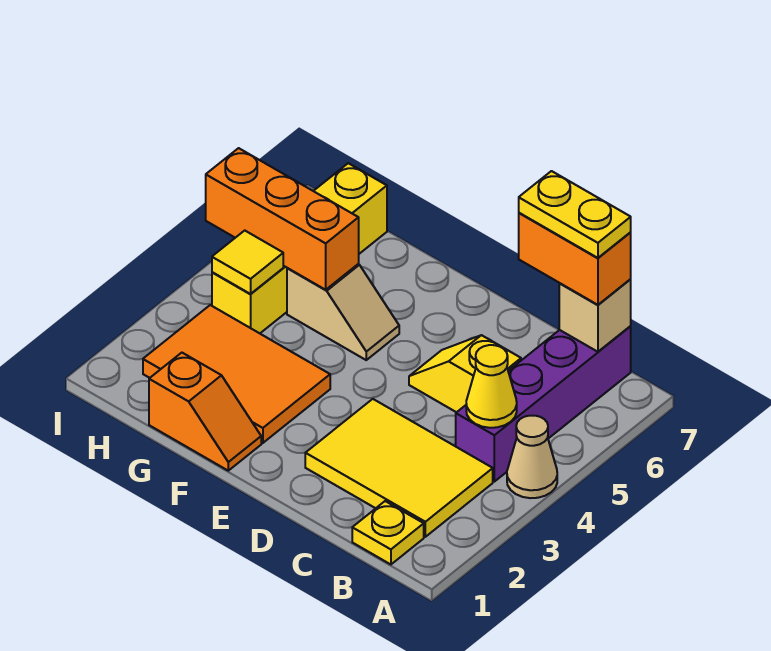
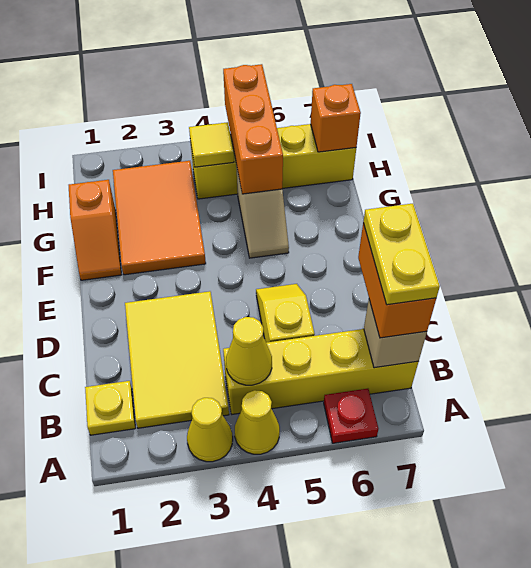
none -> yellow 1x1 cone [187,398,233,462]
tan 1x1 cone [507,416,557,498] -> yellow 1x1 cone [235,390,280,454]
none -> red 1x1 plate [324,389,379,443]
purple 1x4 brick [456,326,631,482] -> yellow 1x4 brick [223,329,418,414]
none -> orange 1x1 brick [311,84,361,152]

